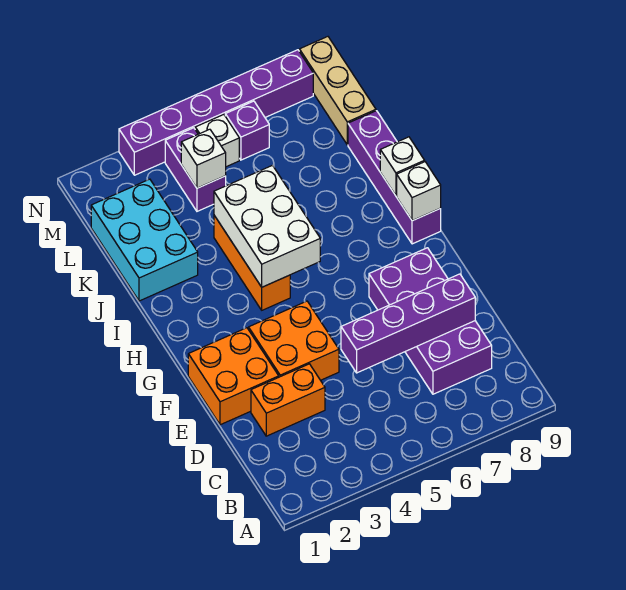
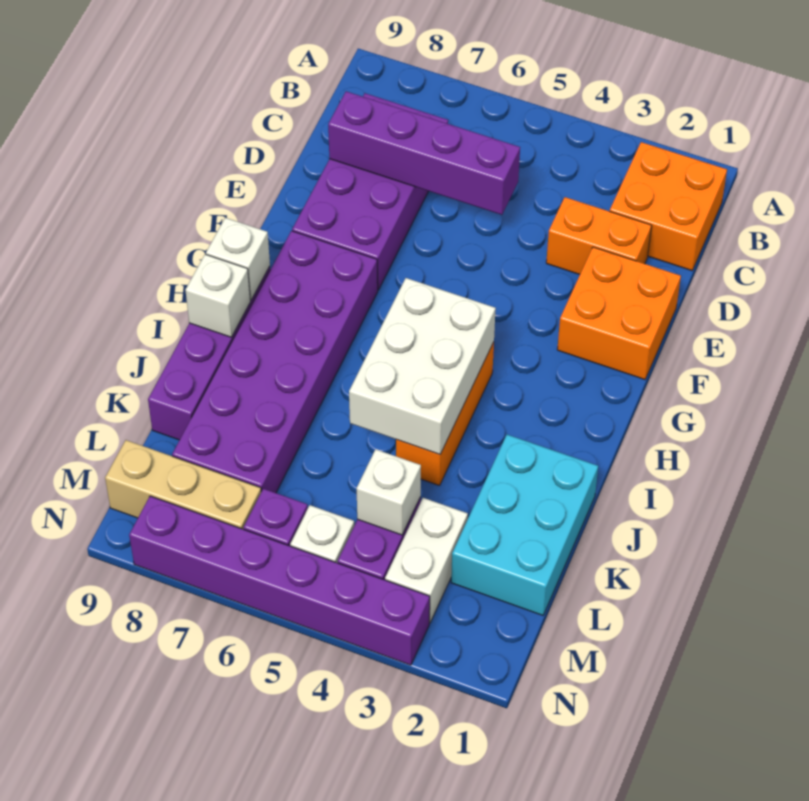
orange 2x2 brick [249,301,339,380] -> orange 2x2 brick moved to [610,142,727,271]
none -> purple 2x6 brick [172,231,378,493]
none -> white 1x2 brick [385,498,468,623]
tan 1x3 brick [299,37,376,145] -> tan 1x3 brick turned to [105,440,261,529]

